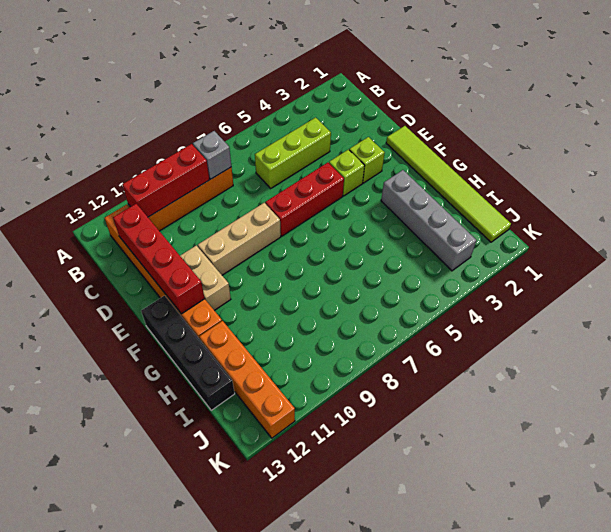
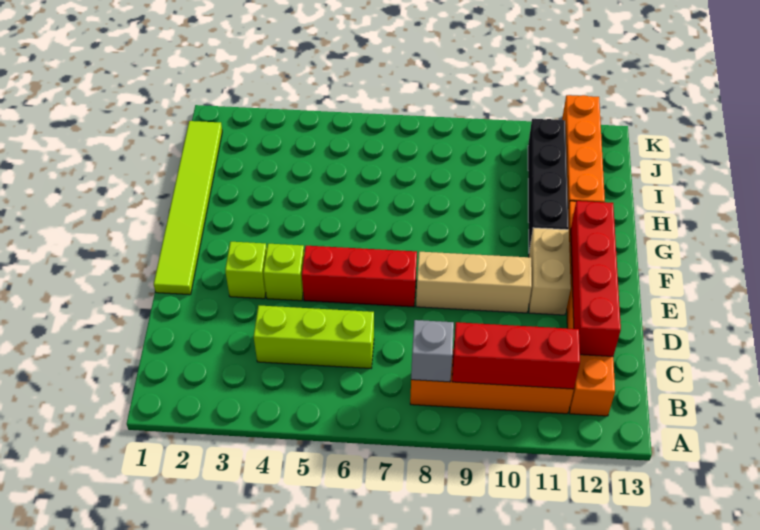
black 1x4 brick [141,296,235,410] -> black 1x4 brick moved to [528,119,569,249]
grey 1x4 brick [381,170,476,271] -> none

